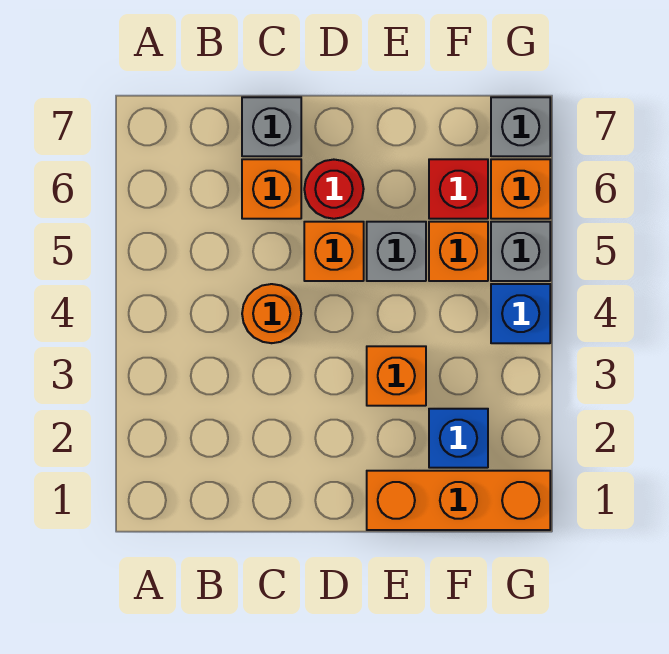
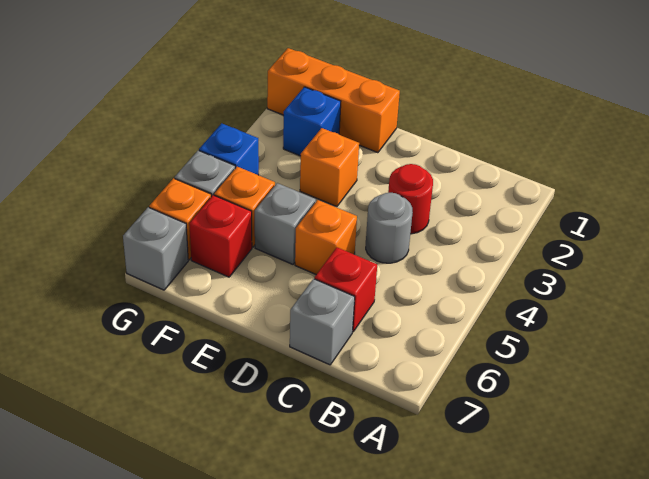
orange 1x1 round brick [242,284,301,343] -> grey 1x1 round brick [366,193,413,263]
orange 1x1 brick [242,159,301,219] -> red 1x1 brick [315,247,377,332]
red 1x1 round brick [304,160,364,219] -> red 1x1 round brick moved to [388,164,433,234]

